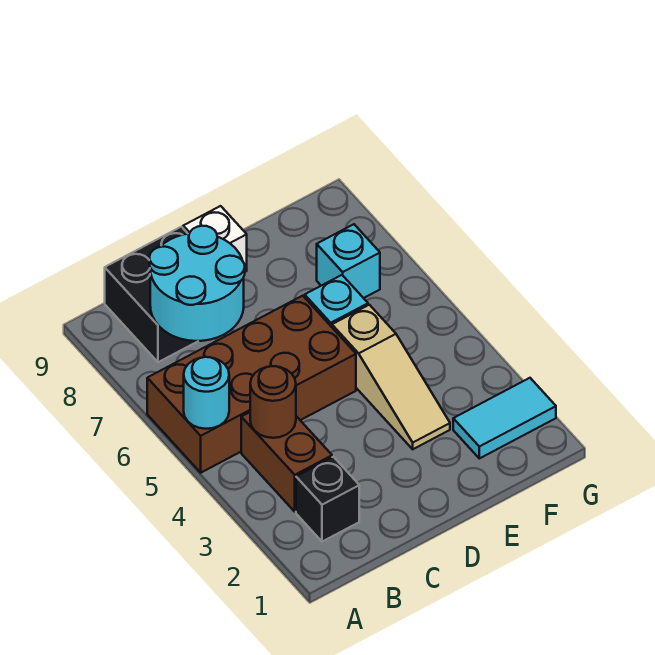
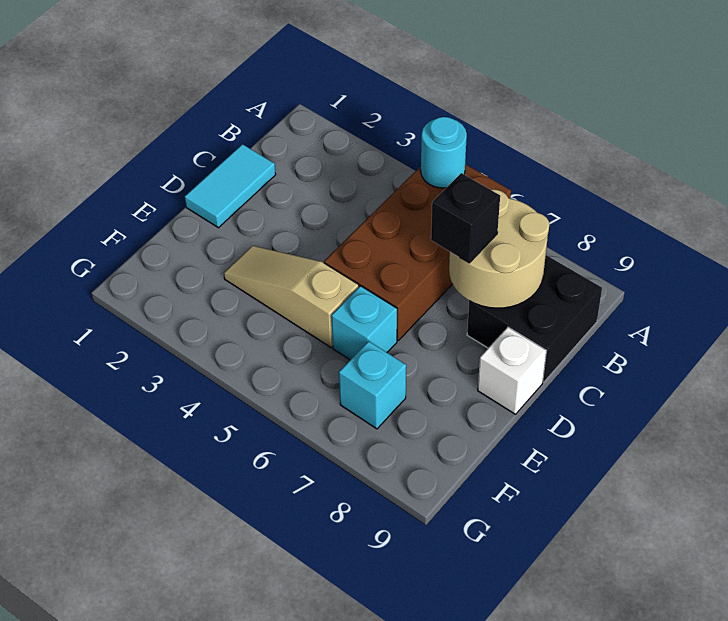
black 1x1 brick [296,457,359,542] -> black 1x1 brick moved to [431,173,500,263]
brown 1x2 brick [241,412,332,512] -> none
brown 1x1 round brick [250,366,296,438] -> none
cyan 2x2 round brick [149,226,245,341] -> tan 2x2 round brick [449,189,549,308]
cyan 1x2 tile [453,378,556,458] -> cyan 1x2 tile moved to [185,144,276,228]

